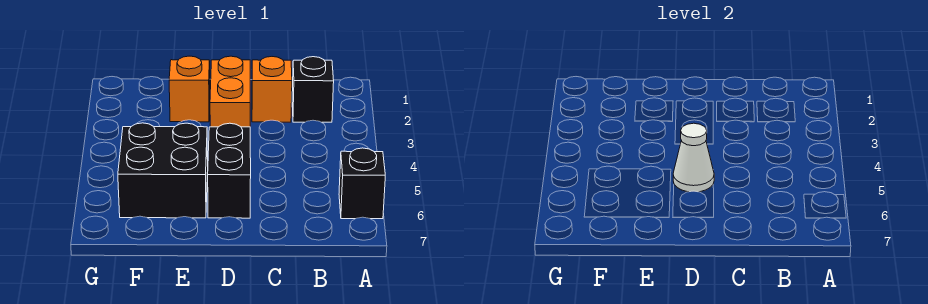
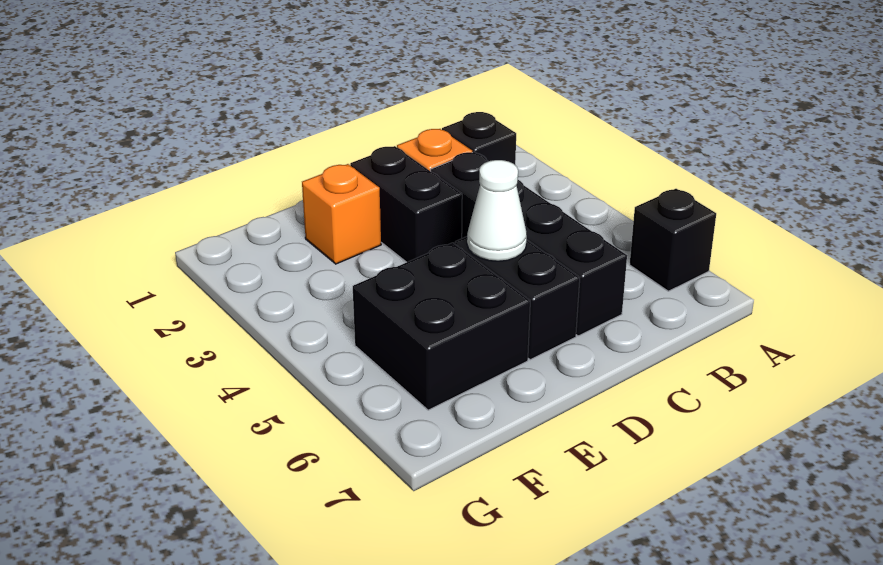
none -> black 1x4 brick [431,152,627,336]
orange 1x2 brick [210,56,250,127] -> black 1x2 brick [350,146,462,262]

